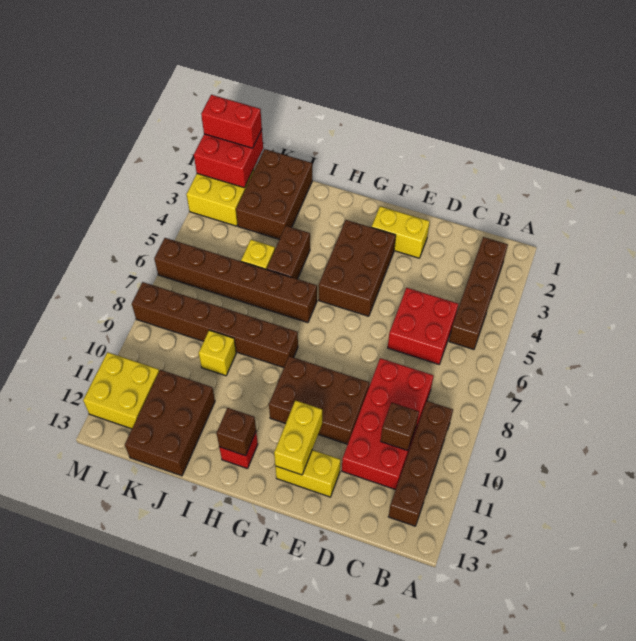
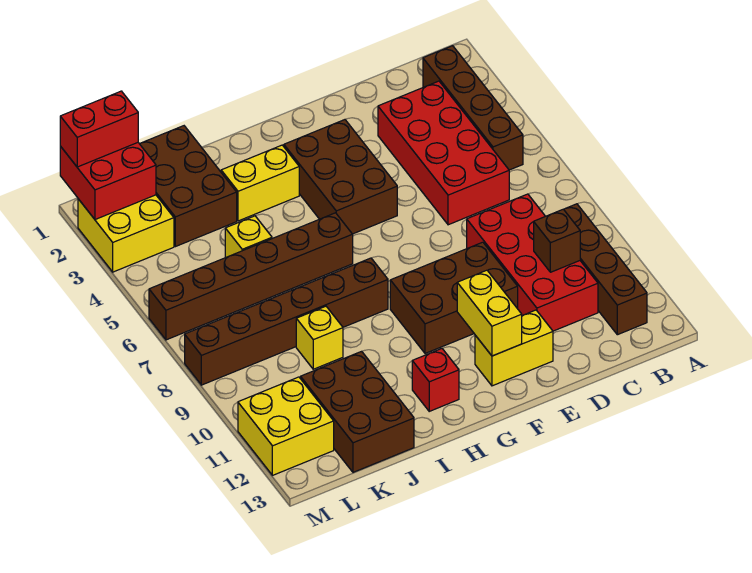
red 2x2 brick [388,288,458,364] -> red 2x4 brick [378,81,509,225]
yellow 1x2 brick [372,206,430,258] -> yellow 1x2 brick moved to [221,145,299,221]
brown 1x1 brick [217,408,256,456] -> none
brown 1x2 brick [267,226,310,279] -> none

